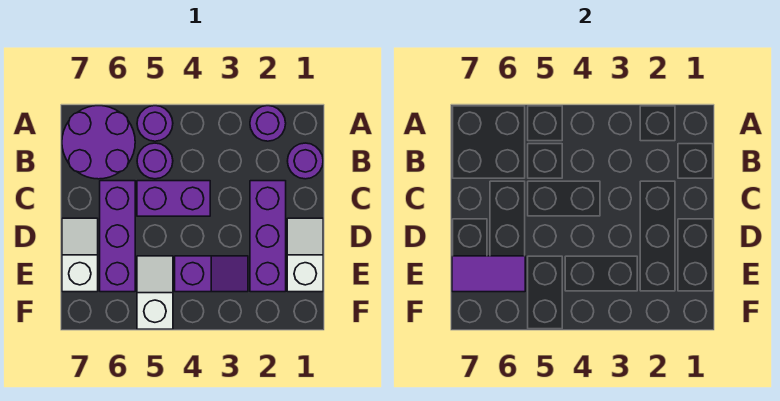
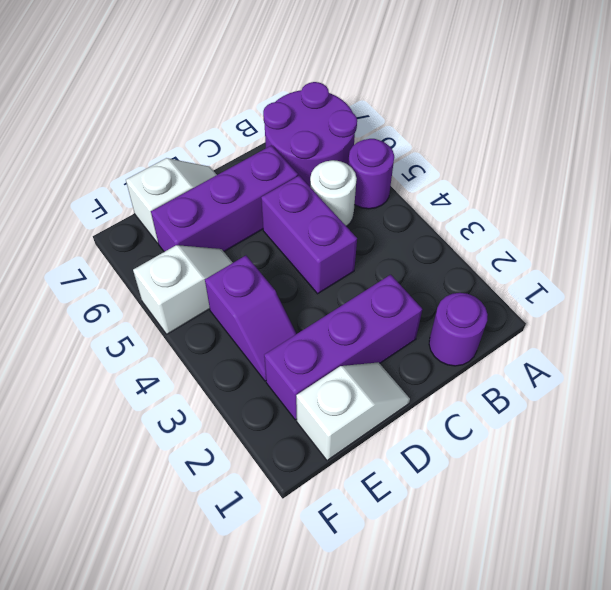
purple 1x1 round brick [250,106,286,141] -> none
purple 1x1 round brick [137,143,173,179] -> white 1x1 round brick [310,160,357,226]
purple 1x2 tile [452,256,525,292] -> none

